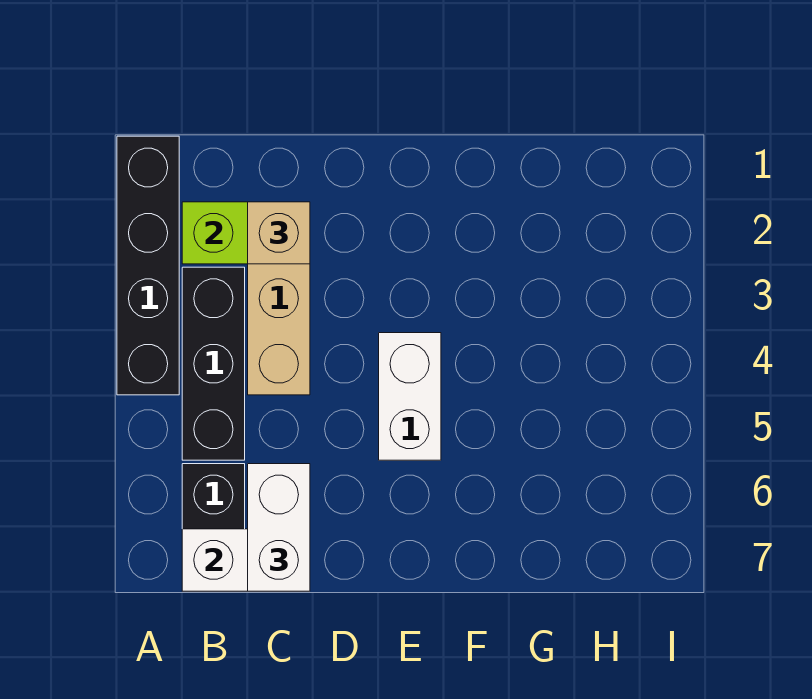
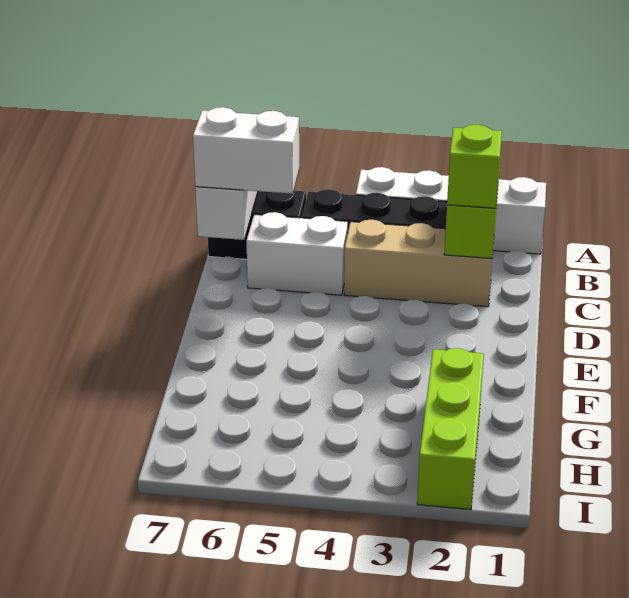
black 1x4 brick [117,136,179,395] -> white 1x4 brick [356,167,546,254]
tan 1x1 brick [248,202,310,264] -> lime 1x1 brick [447,125,502,208]
white 1x2 brick [379,333,441,460] -> white 1x2 brick moved to [247,212,348,295]
none -> lime 1x3 brick [417,348,484,510]

